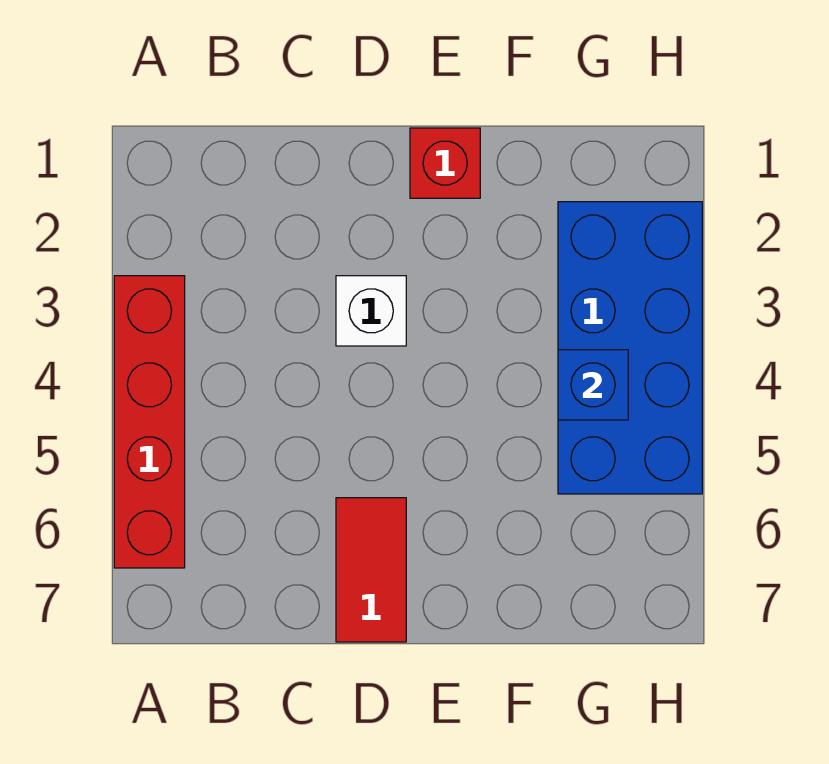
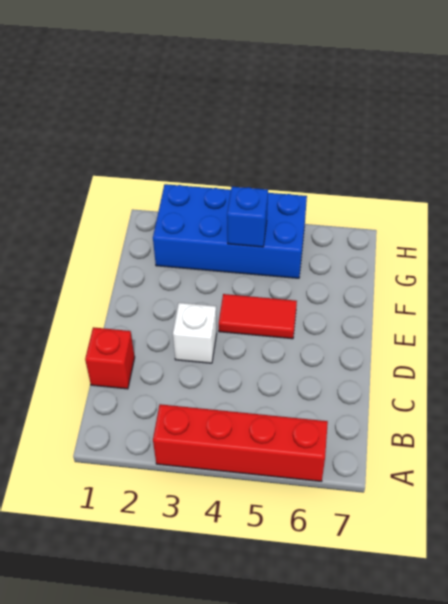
red 1x2 tile [336,498,406,642] -> red 1x2 tile moved to [219,294,297,339]
red 1x1 brick [410,128,480,198] -> red 1x1 brick moved to [85,327,135,389]

